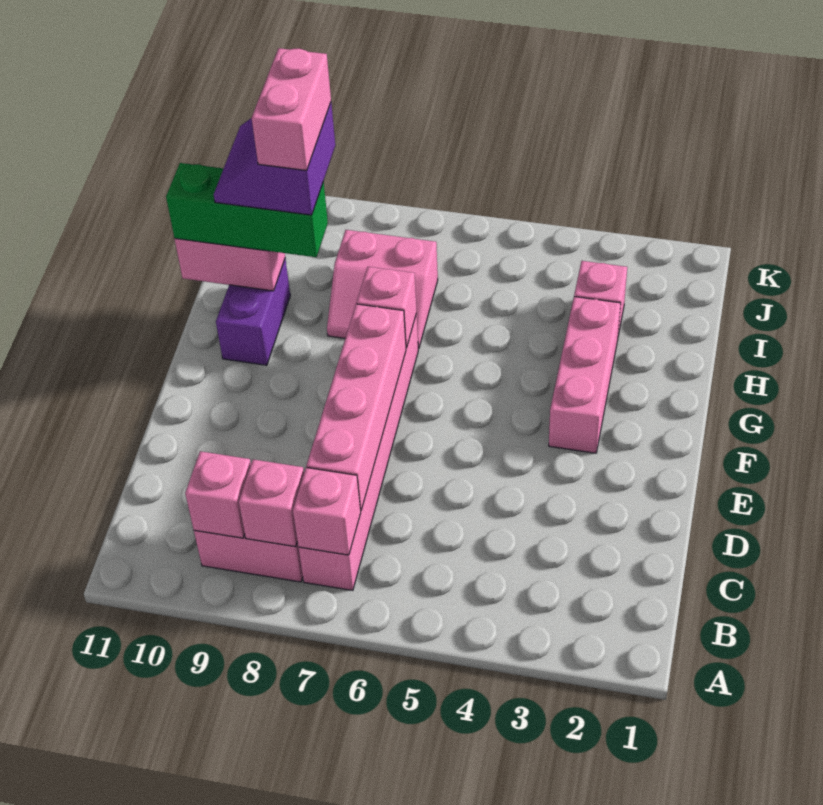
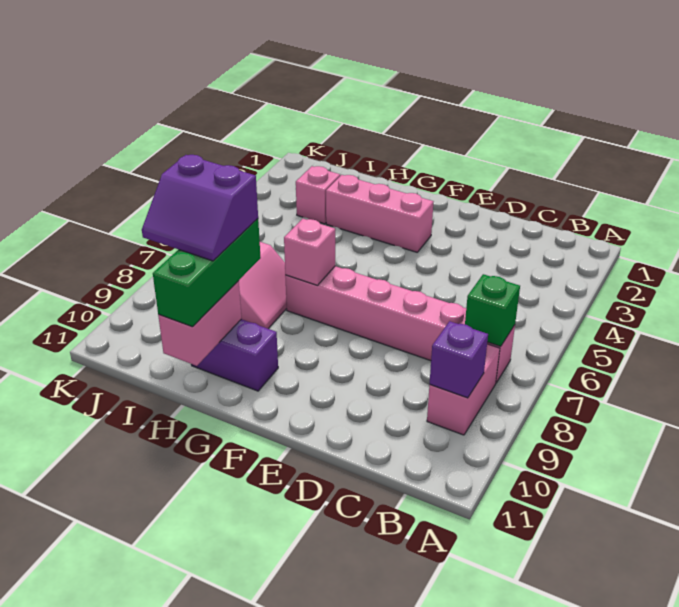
pink 1x1 brick [293,468,361,555] -> green 1x1 brick [465,274,520,346]
pink 1x1 brick [239,459,304,547] -> none
pink 1x1 brick [185,451,251,538] -> purple 1x1 brick [430,321,488,398]
pink 1x4 brick [306,304,406,511] -> none
pink 1x2 brick [252,48,331,170] -> none

